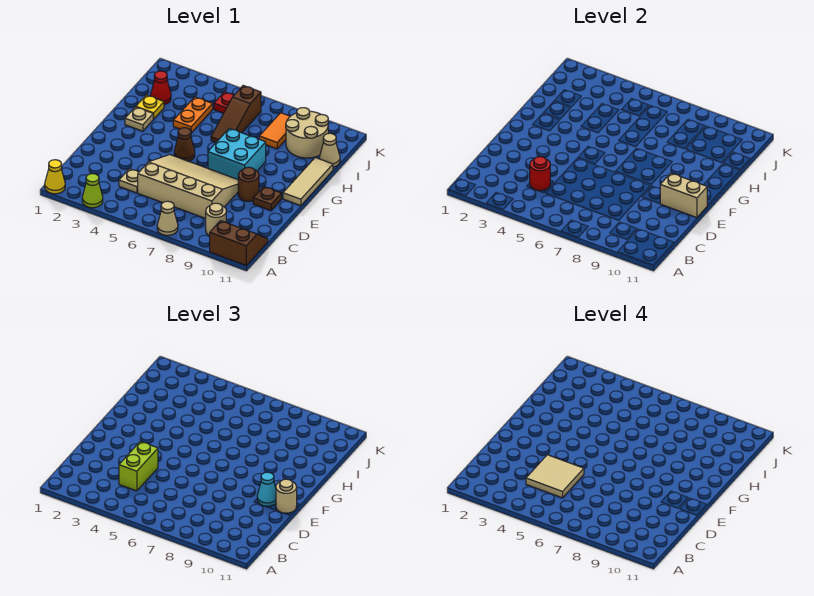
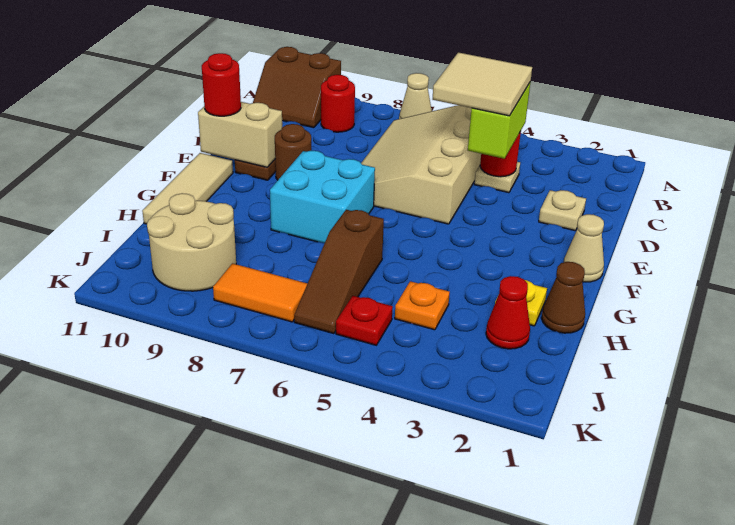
yellow 1x1 cone [45,160,65,194] -> none
lime 1x1 cone [82,174,103,208] -> none
tan 1x1 round brick [206,203,226,236] -> red 1x1 round brick [321,75,355,132]
tan 3x4 slope [138,155,238,219] -> tan 3x4 slope turned to [361,105,481,224]
cyan 1x1 cone [257,472,276,506] -> none
tan 1x1 round brick [276,479,297,513] -> red 1x1 round brick [202,53,241,116]
brown 1x1 cone [174,128,195,161] -> brown 1x1 cone moved to [542,262,585,333]
tan 1x1 plate [125,107,153,131] -> tan 1x1 plate moved to [539,190,586,231]
orange 1x2 plate [173,97,213,133] -> orange 1x1 plate [395,281,450,330]
brown 1x3 slope [211,86,261,142] -> brown 1x3 slope turned to [294,210,384,334]
orange 1x2 tile [259,113,290,149] -> orange 1x2 tile turned to [213,263,307,322]
tan 1x1 cone [320,133,340,167] -> tan 1x1 cone moved to [564,214,604,282]

